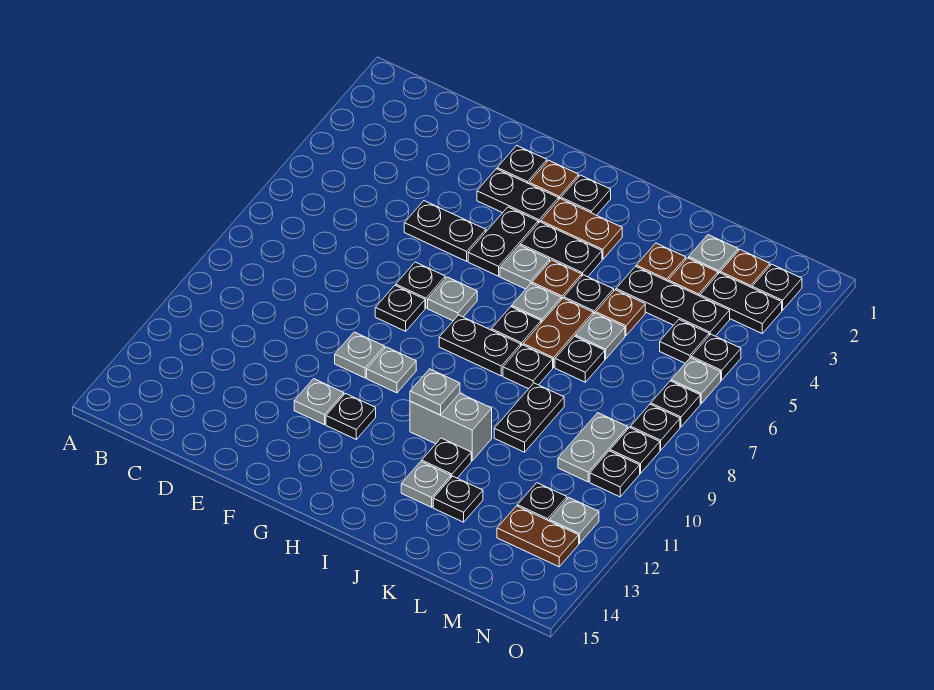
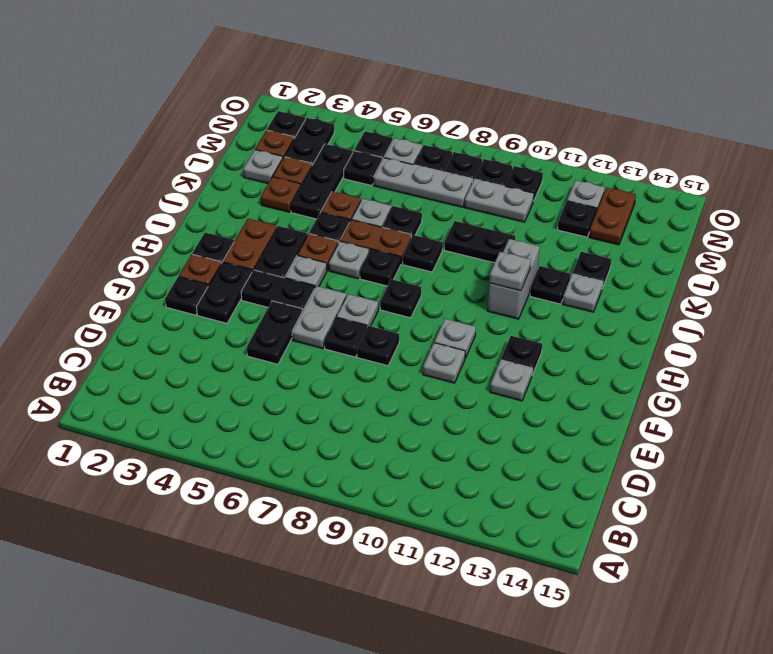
none -> grey 1x2 plate [292,286,346,349]
black 1x2 plate [439,315,521,376] -> black 1x1 plate [380,279,421,318]
none -> grey 1x3 plate [374,158,473,207]

